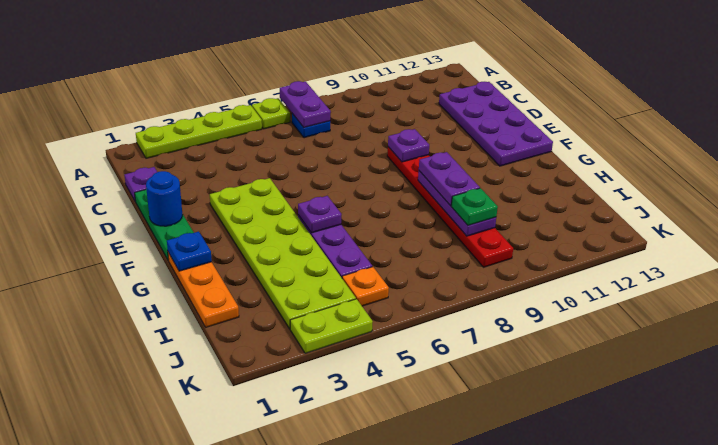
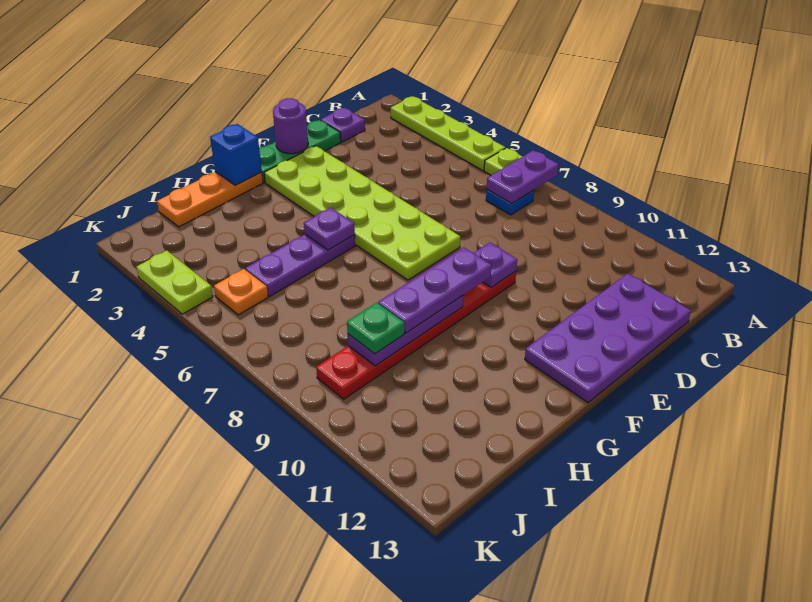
blue 1x1 round brick [146,171,182,226] -> purple 1x1 round brick [273,98,308,154]
lime 2x6 plate [210,178,356,329] -> lime 2x6 plate turned to [264,146,460,280]
blue 1x1 plate [167,232,212,271] -> blue 1x1 brick [210,124,262,185]
purple 1x2 plate [419,152,480,206] -> purple 1x3 plate [378,247,492,333]

